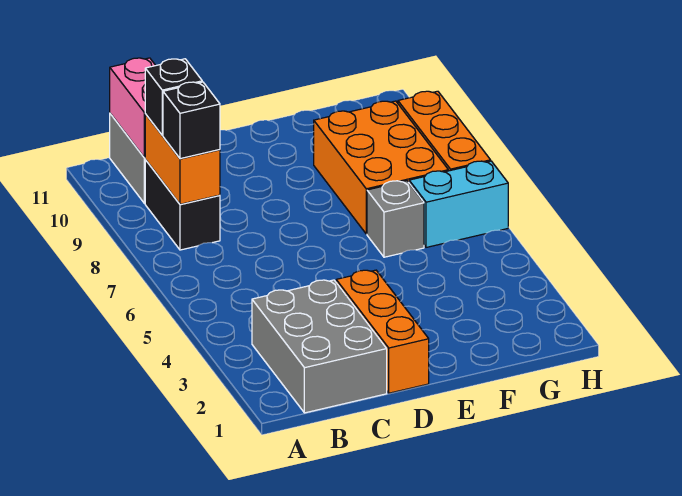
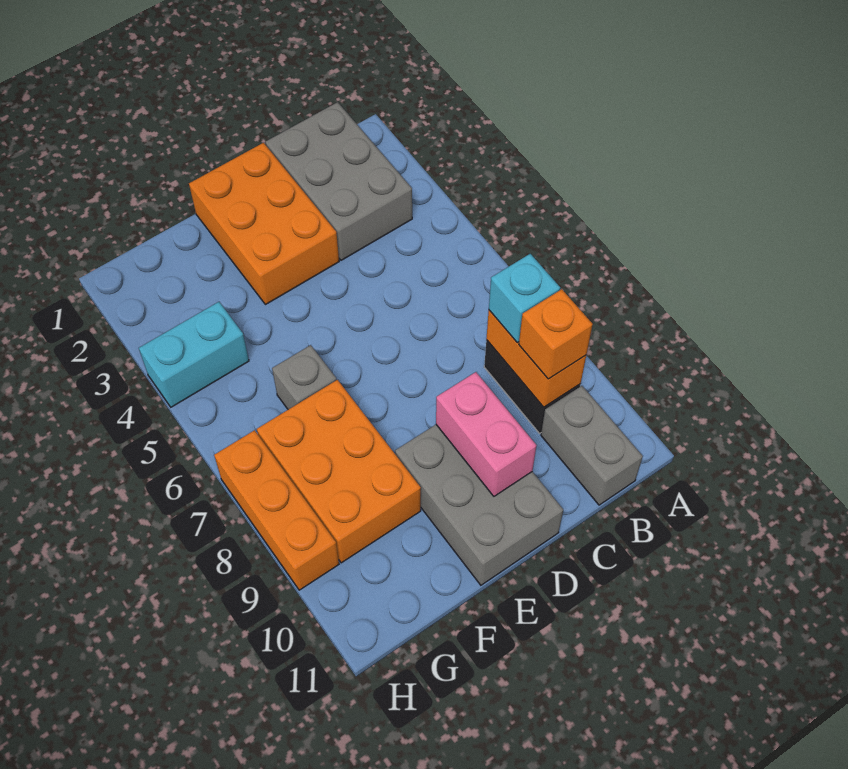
black 1x1 brick [163,82,220,159] -> cyan 1x1 brick [489,254,560,343]
black 1x1 brick [145,59,202,135] -> orange 1x1 brick [519,289,593,379]
pink 1x2 brick [110,58,156,158] -> pink 1x2 brick moved to [436,372,536,496]
orange 1x3 brick [336,270,429,393] -> orange 2x3 brick [189,143,339,305]
none -> grey 2x3 brick [395,425,563,585]
cyan 1x2 brick [409,161,508,247] -> cyan 1x2 brick moved to [139,302,249,407]

